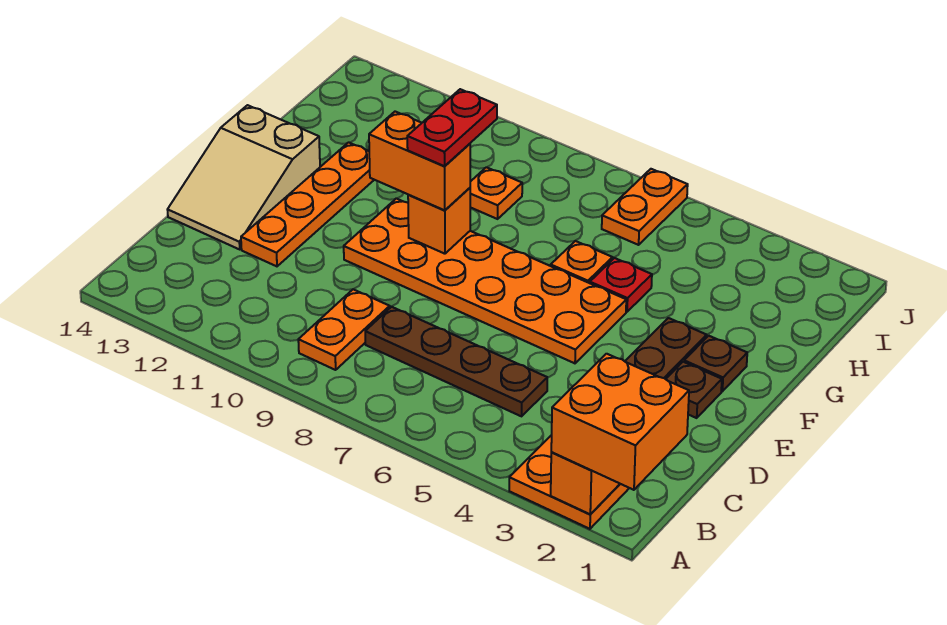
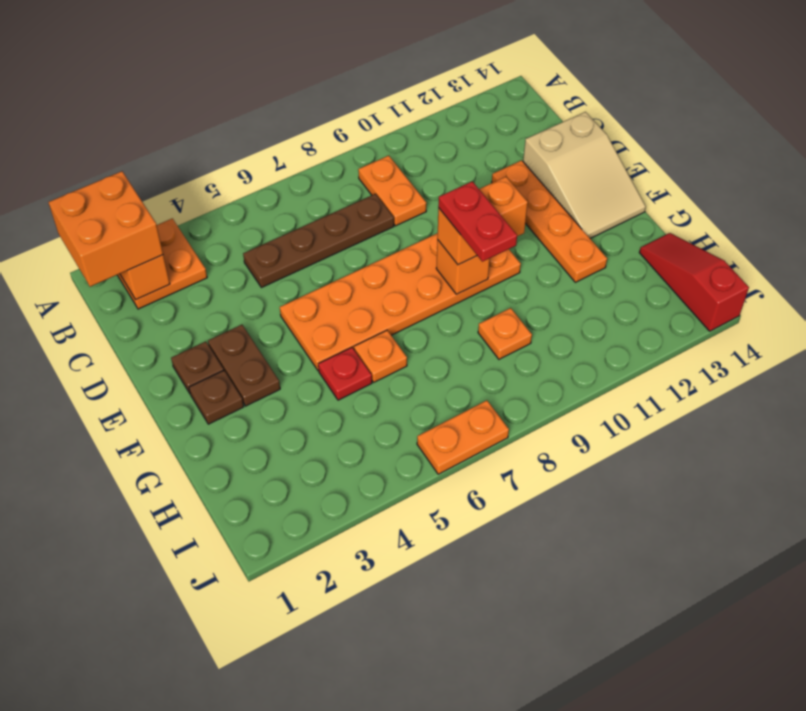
tan 2x3 slope [167,105,320,249] -> tan 2x3 slope turned to [523,112,646,238]
none -> red 1x3 slope [639,233,749,331]
orange 1x2 plate [602,169,688,245] -> orange 1x2 plate turned to [417,400,509,474]

